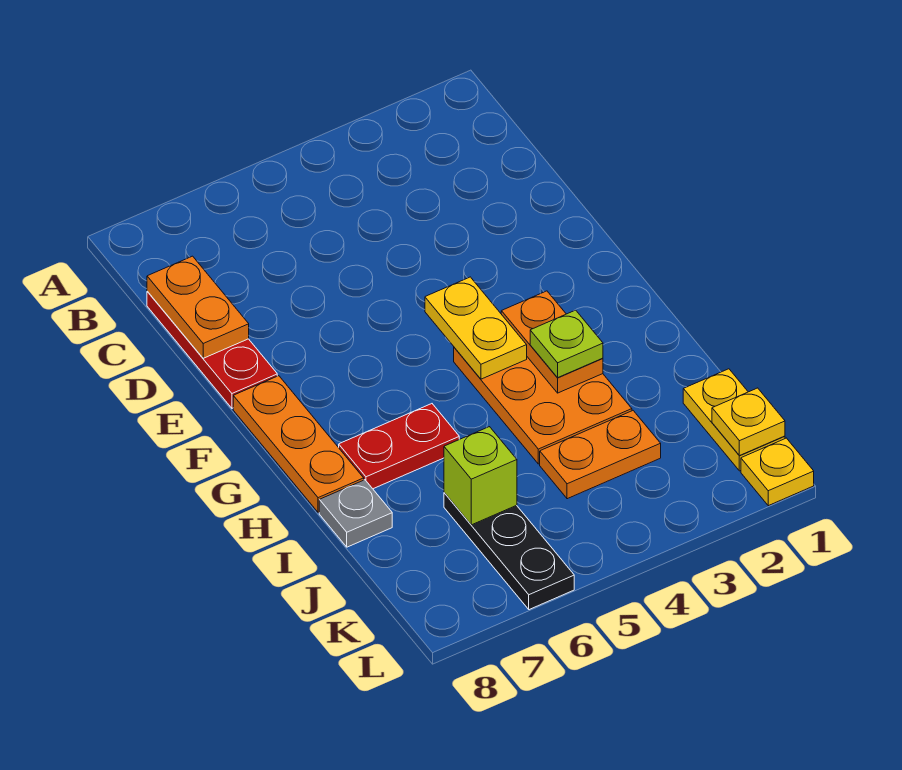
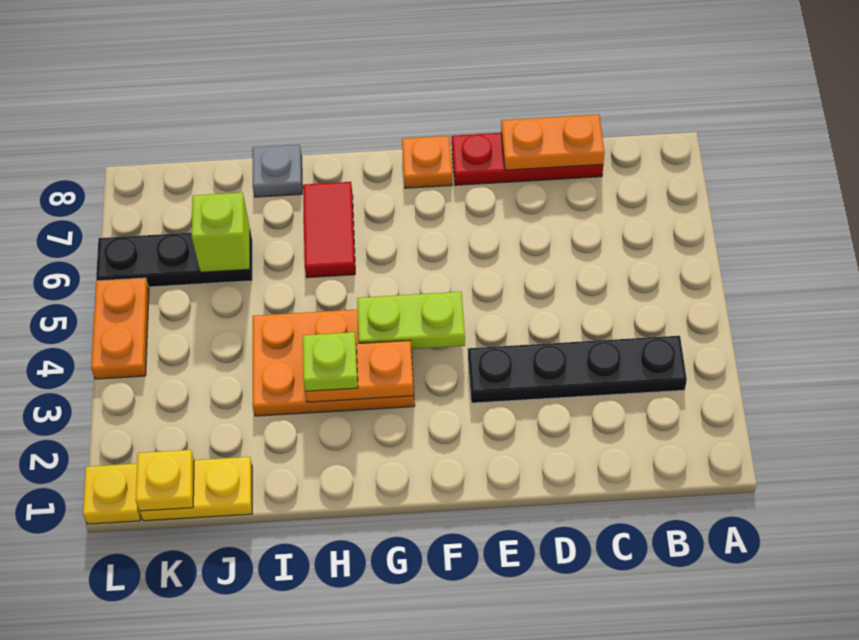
none -> black 1x4 plate [468,336,687,403]
yellow 1x2 plate [425,277,527,379] -> lime 1x2 plate [357,292,465,349]
orange 1x3 plate [233,376,364,513] -> orange 1x1 plate [402,136,452,188]
red 1x2 plate [339,404,459,489] -> red 1x2 tile [303,182,355,278]
orange 1x2 plate [540,411,661,499] -> orange 1x2 plate moved to [91,278,149,379]

